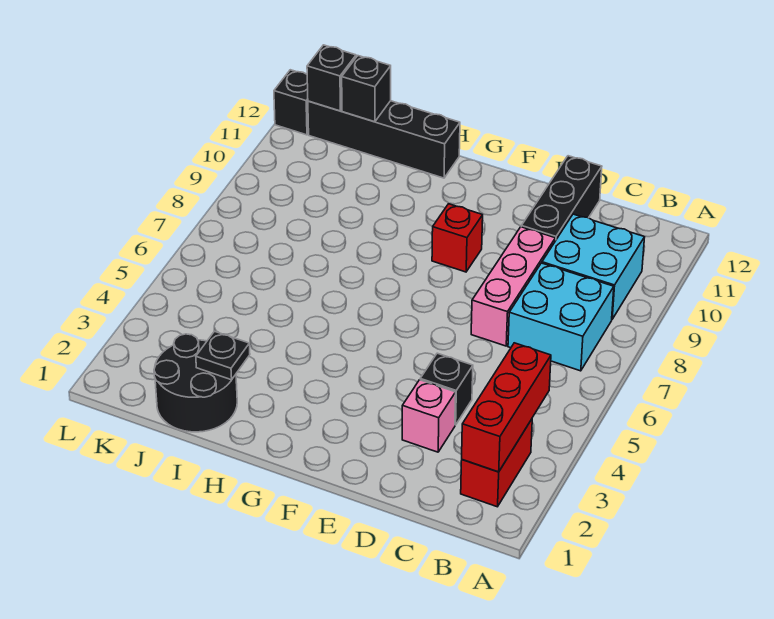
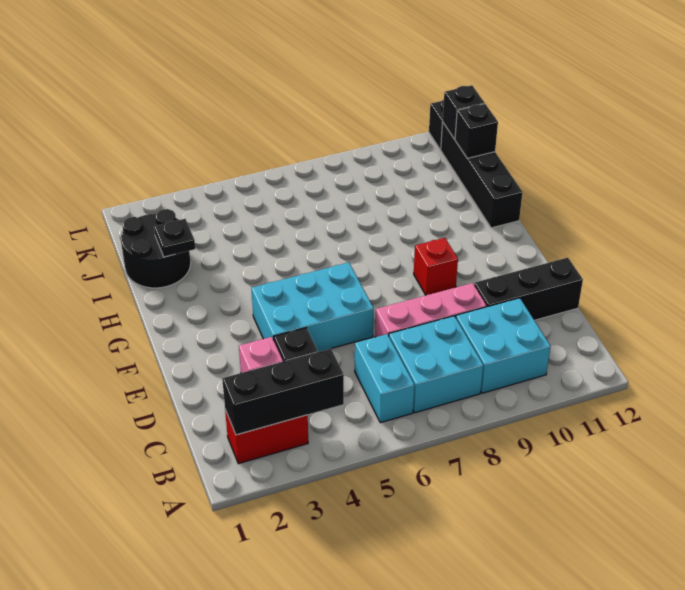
red 1x3 brick [462,343,551,472] -> black 1x3 brick [222,349,344,435]
none -> cyan 1x2 brick [355,334,414,423]
none -> cyan 2x3 brick [251,263,374,352]

